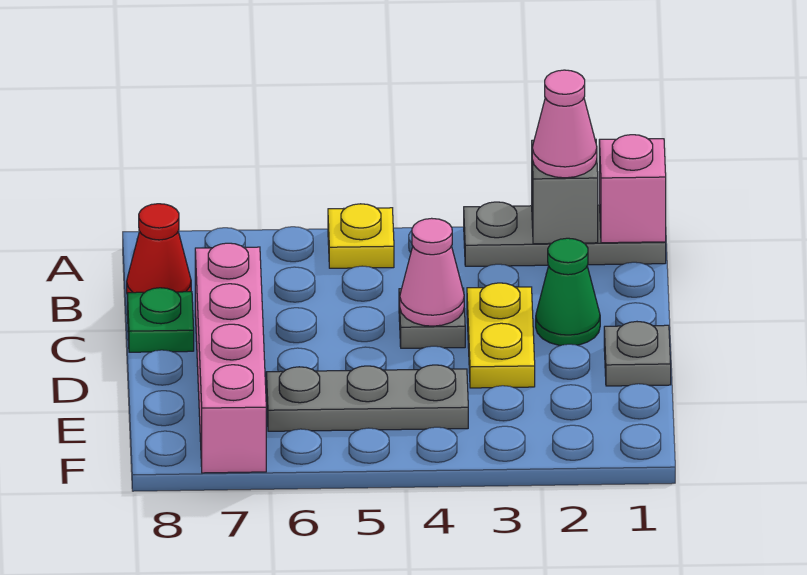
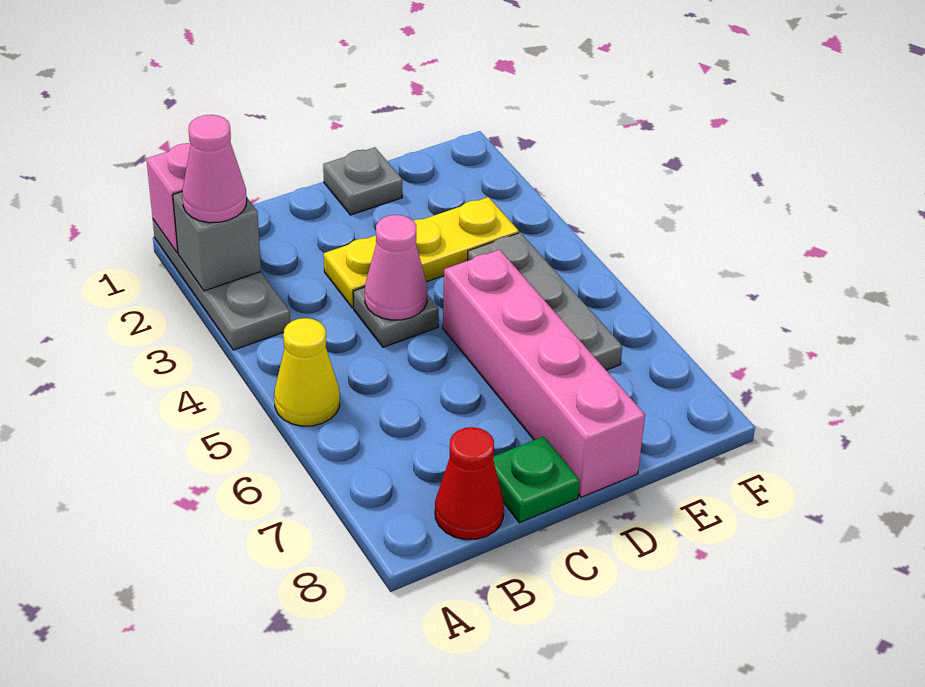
yellow 1x1 plate [328,204,394,268] -> yellow 1x1 cone [274,318,340,426]
green 1x1 cone [536,238,600,345] -> none
yellow 1x2 plate [467,283,535,388] -> yellow 1x3 plate [324,197,519,308]
pink 1x4 brick [195,243,266,473] -> pink 1x4 brick turned to [443,250,645,497]

